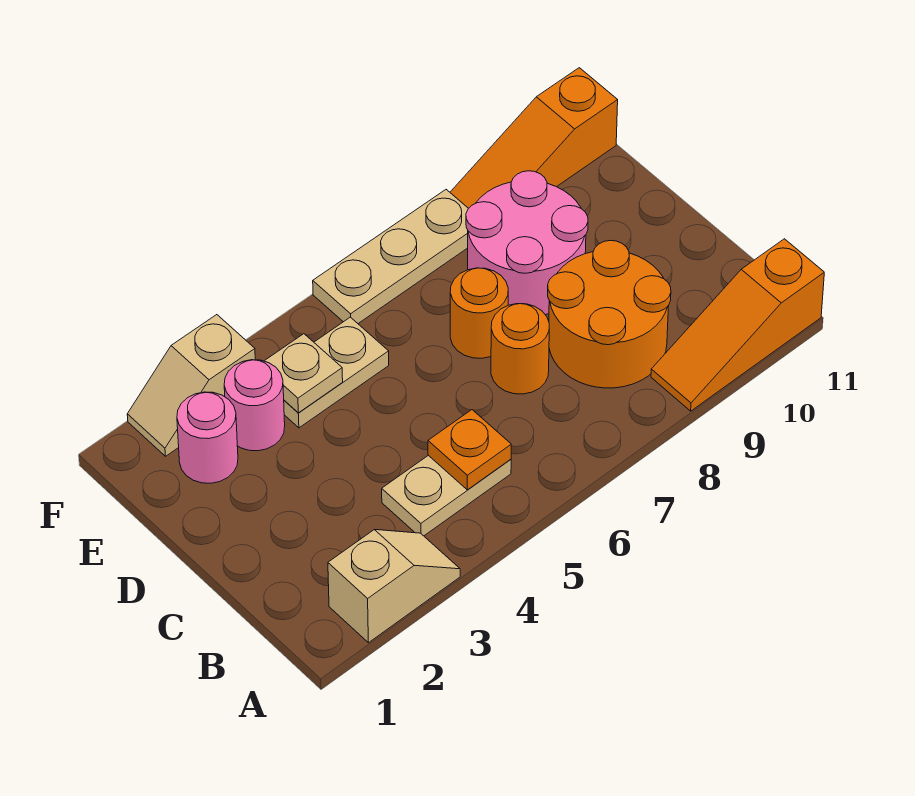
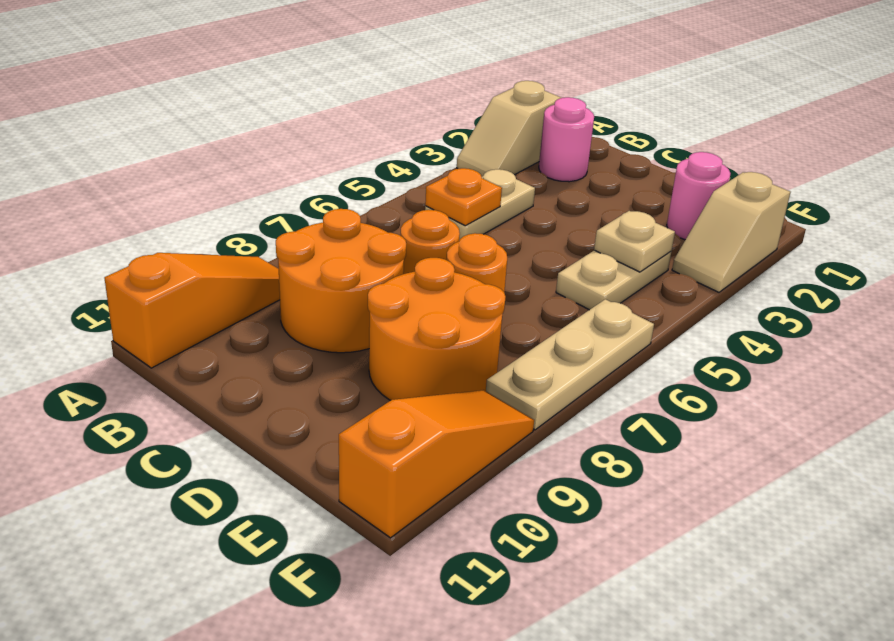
pink 2x2 round brick [466,171,588,315] -> orange 2x2 round brick [368,258,506,400]
pink 1x1 round brick [224,360,285,451] -> pink 1x1 round brick moved to [539,97,594,182]
tan 1x2 slope [127,315,255,456] -> tan 1x2 slope turned to [672,172,791,292]

